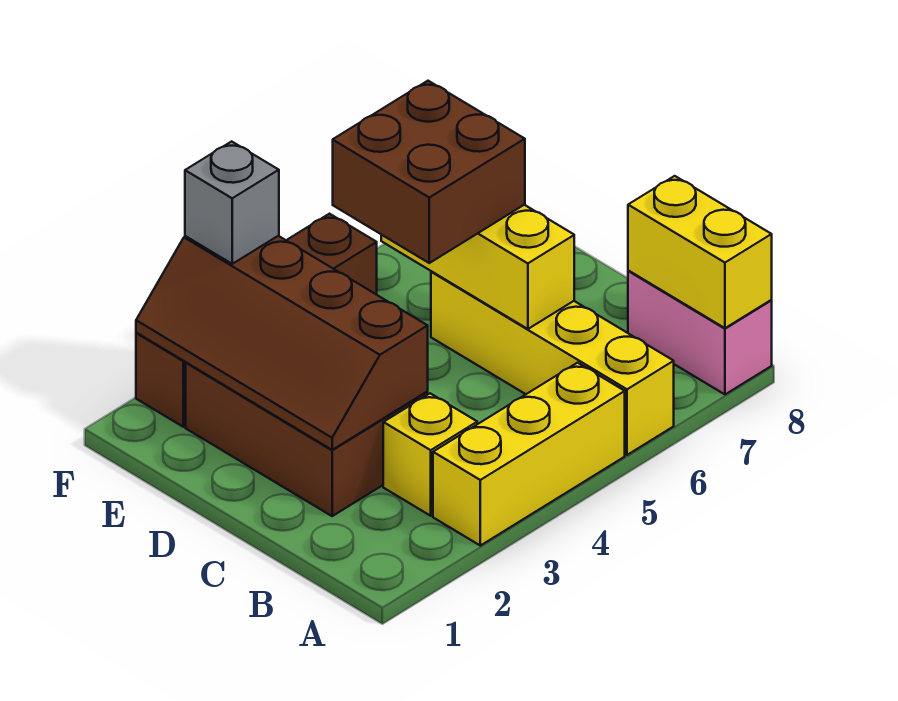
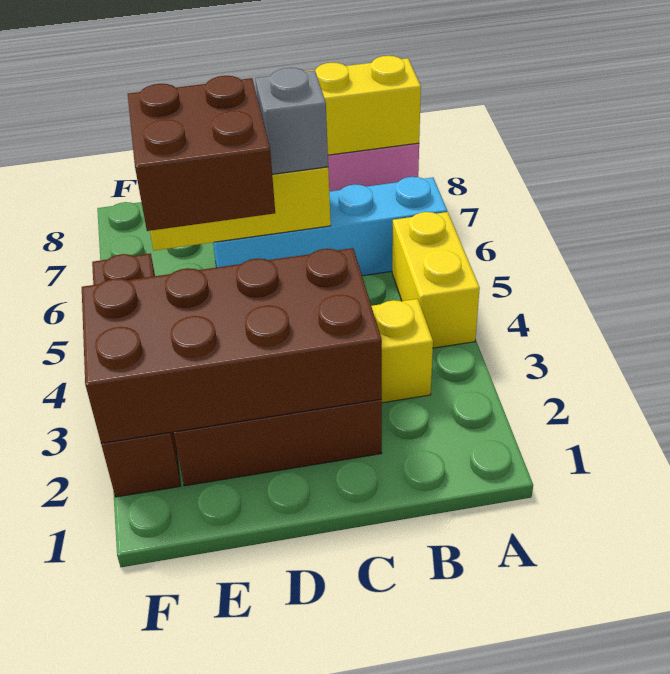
yellow 1x3 brick [433,363,625,546] -> yellow 1x2 brick [392,212,480,348]
yellow 1x4 brick [431,271,674,455] -> cyan 1x4 brick [213,177,447,276]
brown 2x4 slope [136,236,428,450] -> brown 2x4 brick [82,248,382,443]
grey 1x1 brick [185,141,279,264] -> grey 1x1 brick moved to [255,68,328,174]

